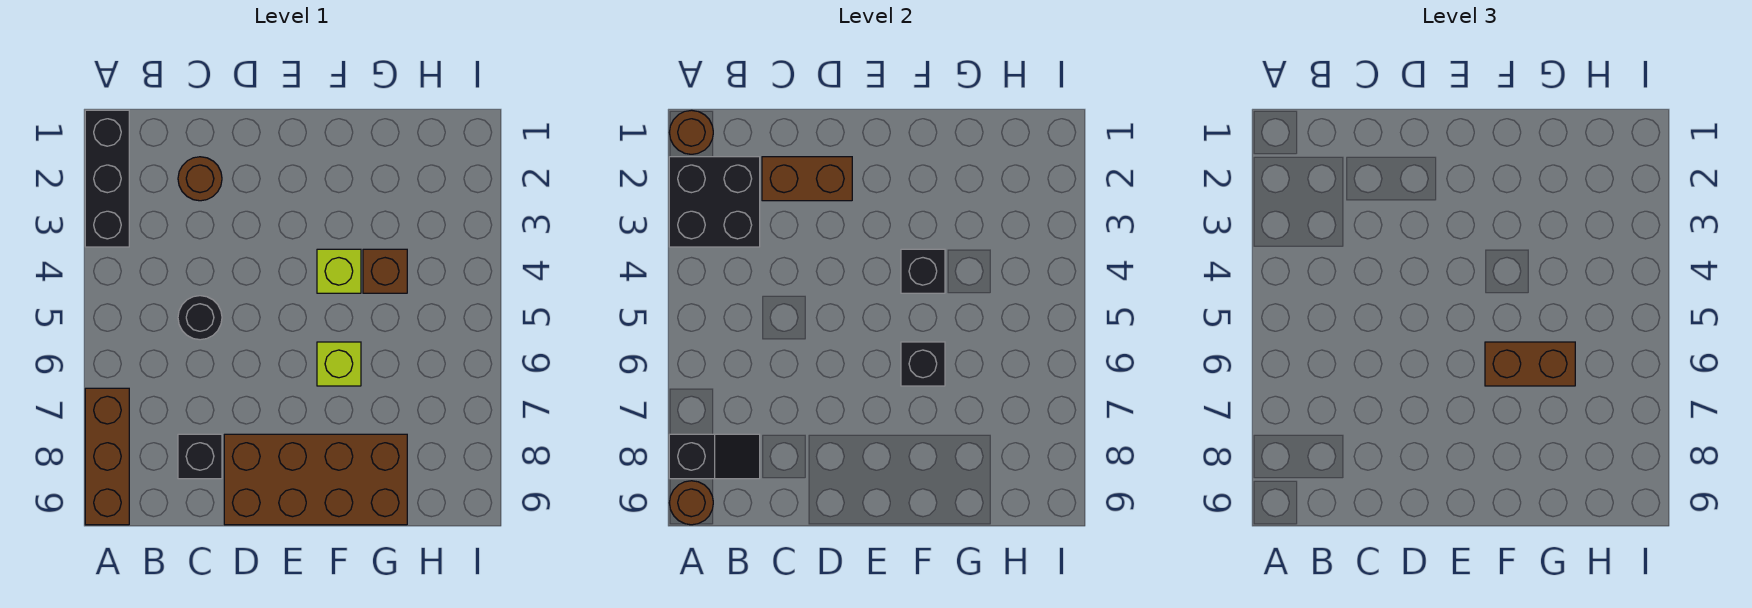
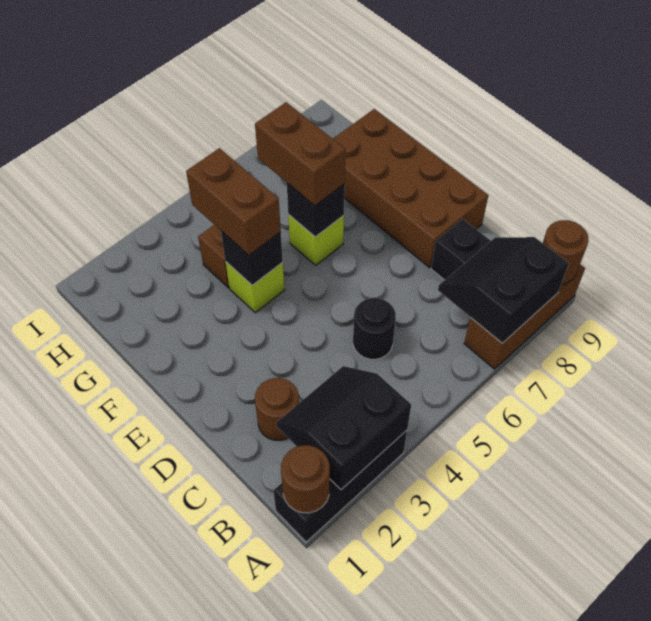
black 2x2 brick [669,157,760,247] -> black 2x2 slope [276,366,411,490]
black 1x2 slope [669,434,760,479] -> black 2x2 slope [438,237,569,343]
brown 1x2 brick [762,157,852,201] -> brown 1x2 brick moved to [186,148,281,255]

